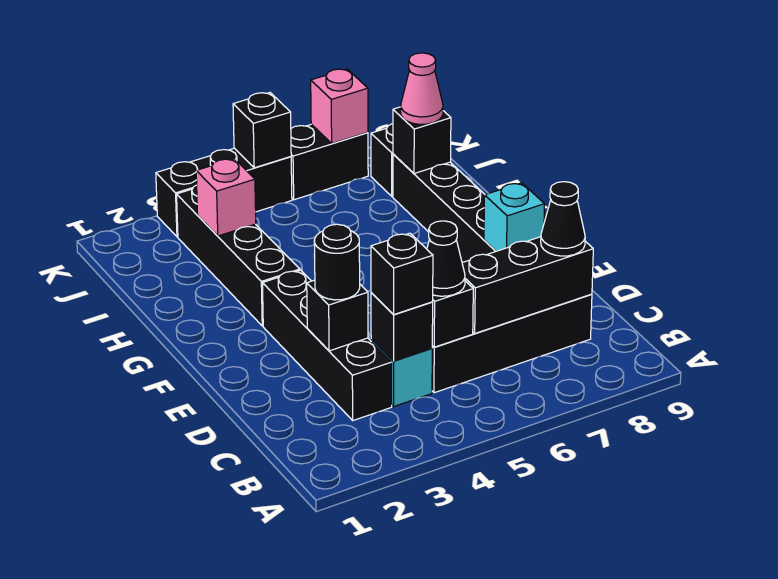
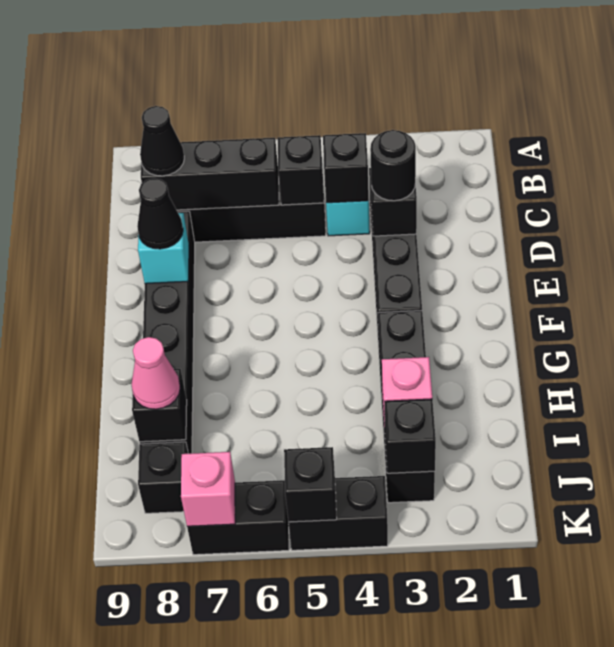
black 1x1 brick [371,233,433,315] -> black 1x1 brick moved to [384,399,436,473]
black 1x1 cone [427,221,465,296] -> black 1x1 cone moved to [137,178,183,249]
black 1x3 brick [156,148,292,237] -> black 1x2 brick [288,476,388,550]

